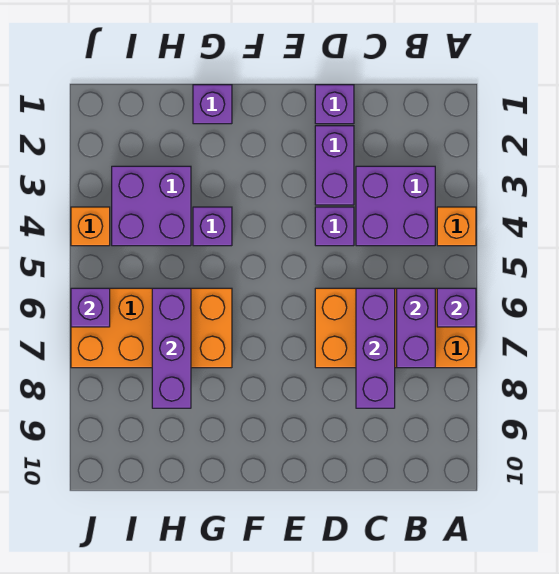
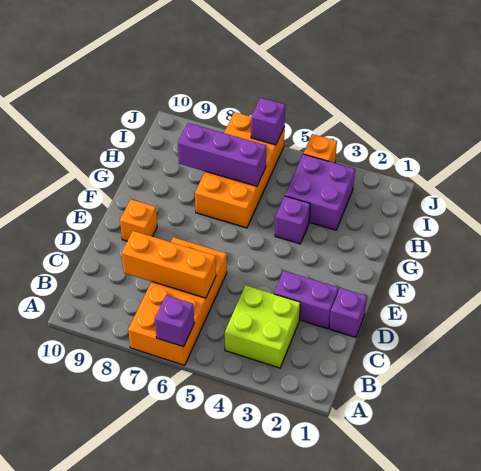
orange 1x1 brick [437,207,476,246] -> orange 1x1 brick moved to [120,199,157,241]
purple 2x2 brick [356,166,435,246] -> lime 2x2 brick [225,285,300,368]
purple 1x2 brick [397,288,435,368] -> none
purple 1x3 brick [356,288,395,408] -> orange 1x3 brick [122,231,216,298]
purple 1x1 brick [315,207,354,246] -> none
purple 1x1 brick [193,85,232,124] -> none

